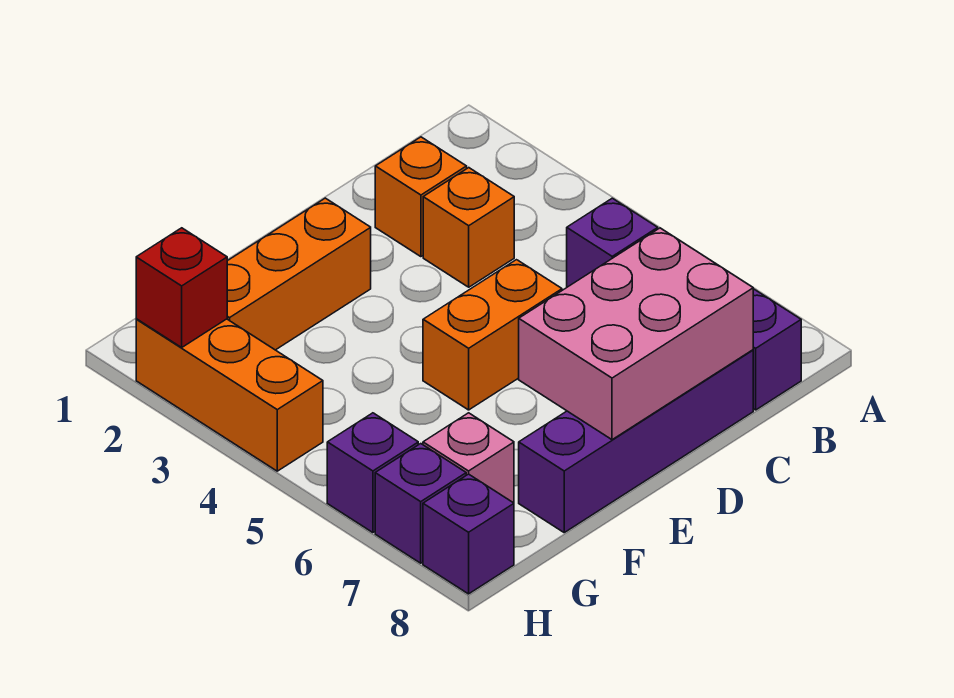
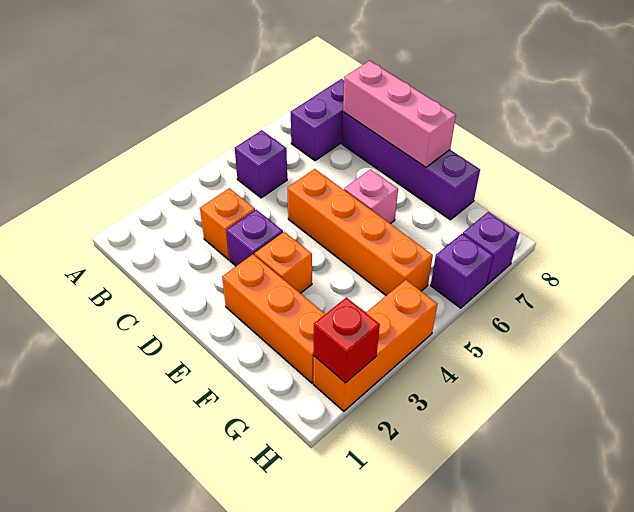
orange 1x1 brick [375,137,467,257] -> orange 1x1 brick moved to [255,232,312,293]
pink 2x3 brick [519,228,753,440] -> pink 1x3 brick [343,61,456,167]
orange 1x2 brick [423,260,562,410] -> orange 1x4 brick [287,169,433,296]
pink 1x1 brick [423,413,514,503] -> pink 1x1 brick moved to [344,169,398,224]
purple 1x1 brick [423,474,514,594] -> purple 1x1 brick moved to [227,210,283,266]

